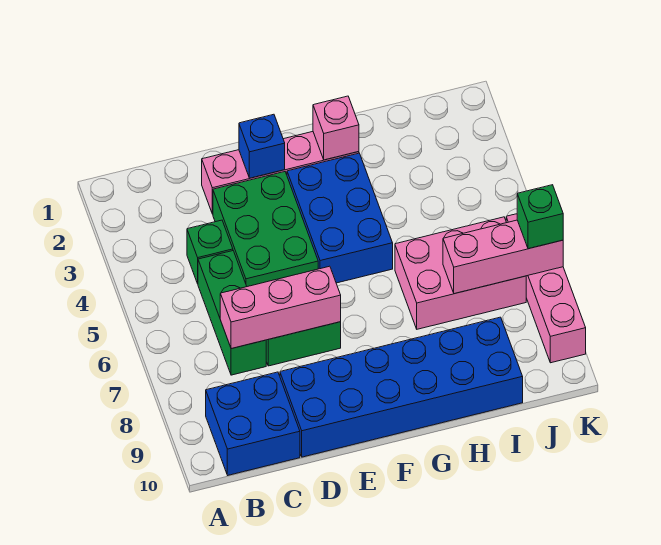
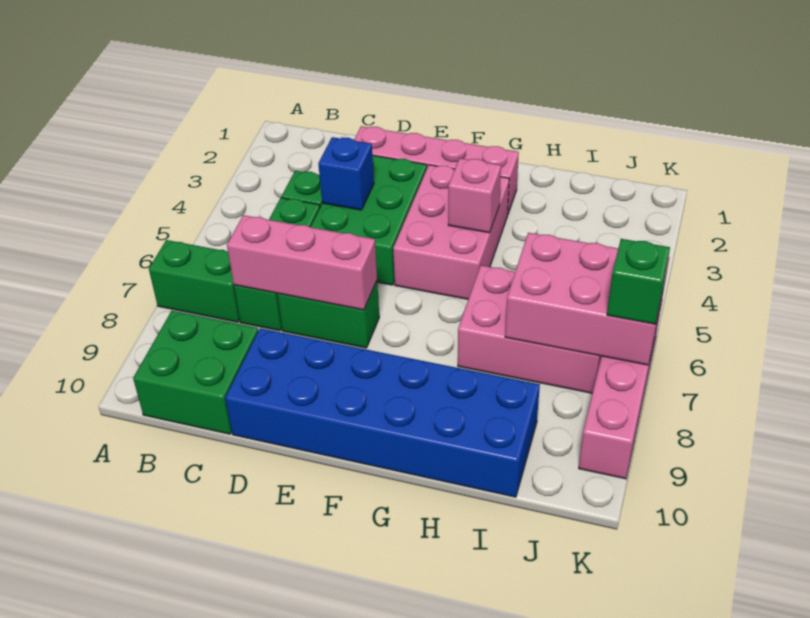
none -> green 1x2 brick [149,240,240,322]
blue 2x2 brick [206,372,300,475] -> green 2x2 brick [133,311,258,434]
blue 1x1 brick [239,114,285,178] -> blue 1x1 brick moved to [318,137,374,210]
blue 2x3 brick [287,153,393,283] -> pink 2x3 brick [393,165,509,299]
pink 1x1 brick [313,96,359,160] -> pink 1x1 brick moved to [448,158,501,233]
pink 1x3 brick [443,220,563,294] -> pink 2x3 brick [505,233,669,365]

